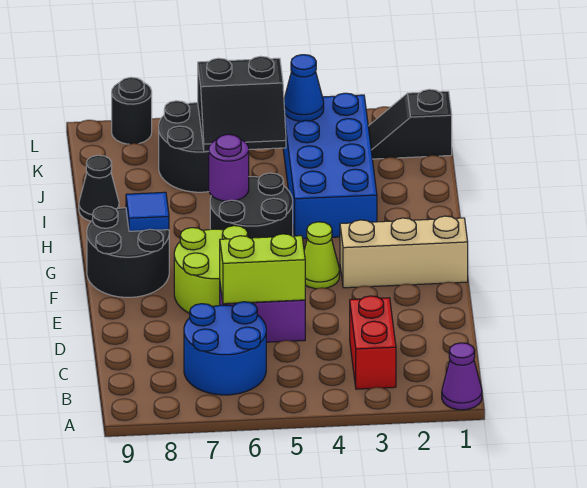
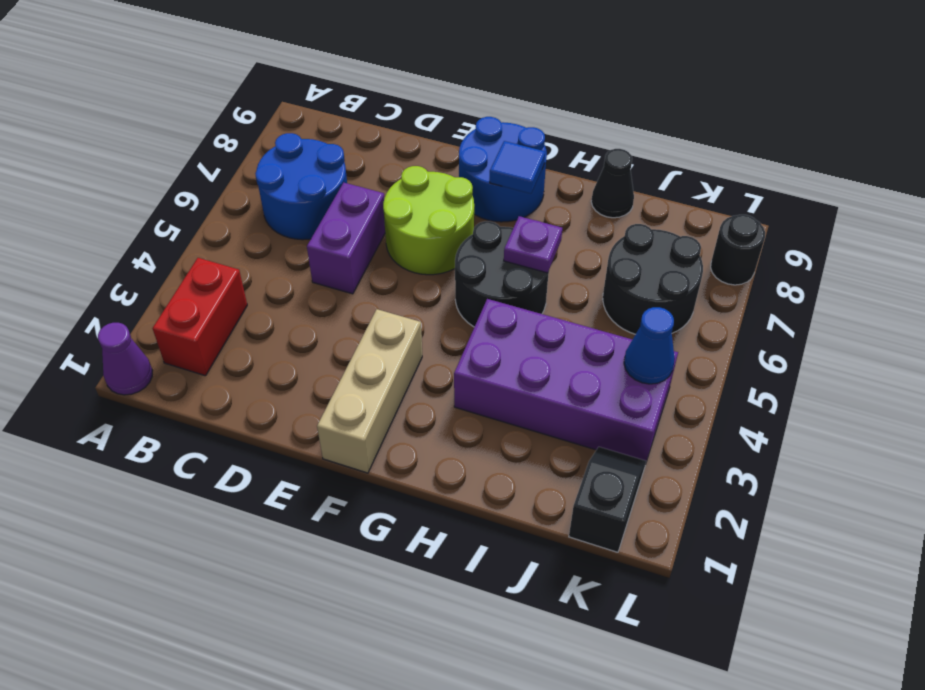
red 1x2 brick [350,296,396,389] -> red 1x2 brick turned to [153,258,247,376]
lime 1x2 brick [220,234,305,304] -> none
lime 1x1 cone [304,222,340,289] -> none
black 2x2 round brick [87,206,169,297] -> blue 2x2 round brick [459,117,547,222]
blue 2x4 brick [283,93,377,239] -> purple 2x4 brick [454,299,678,461]
purple 1x1 round brick [208,134,249,201] -> purple 1x1 plate [504,216,562,273]
black 2x2 slope [198,56,286,152] -> none

